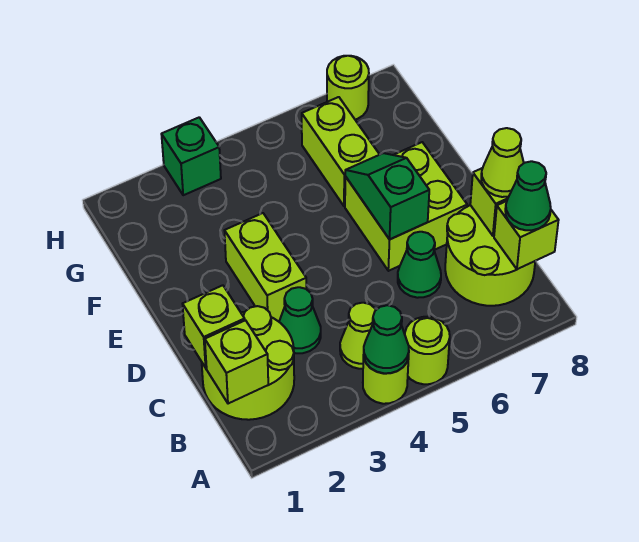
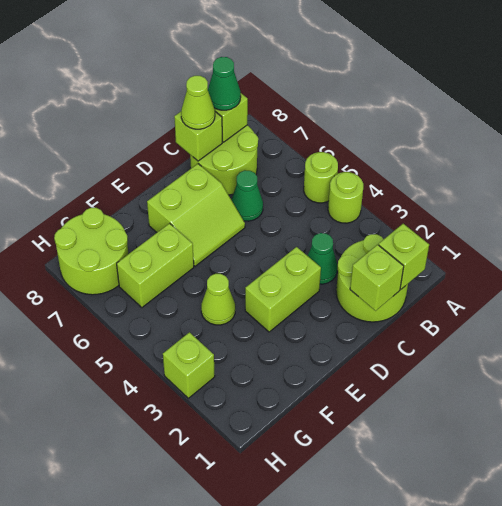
green 1x1 cone [364,305,409,373] -> none
lime 1x1 cone [340,303,376,369] -> lime 1x1 cone moved to [201,274,235,325]
lime 2x2 brick [345,142,467,271] -> lime 2x2 slope [147,164,245,266]
green 1x2 slope [345,153,429,239] -> none
green 1x1 brick [161,117,221,195] -> lime 1x1 brick [163,332,215,398]
lime 1x1 round brick [327,56,369,119] -> lime 2x2 round brick [54,208,128,295]

